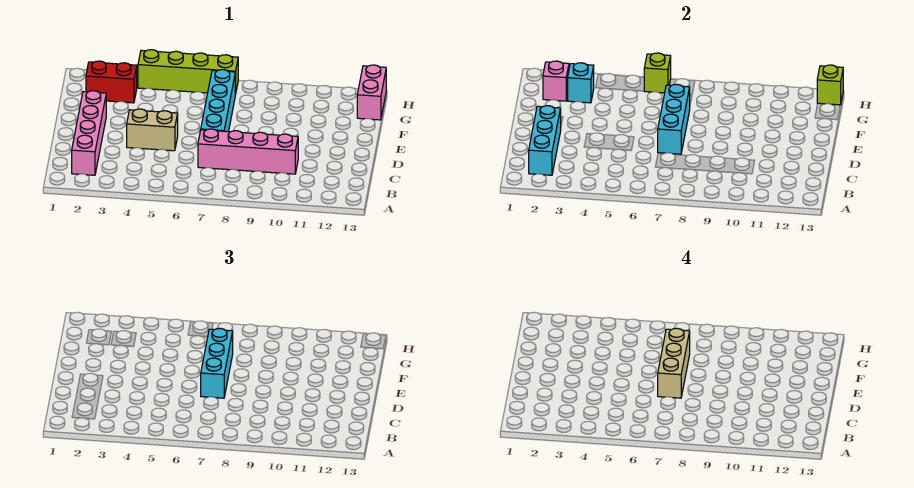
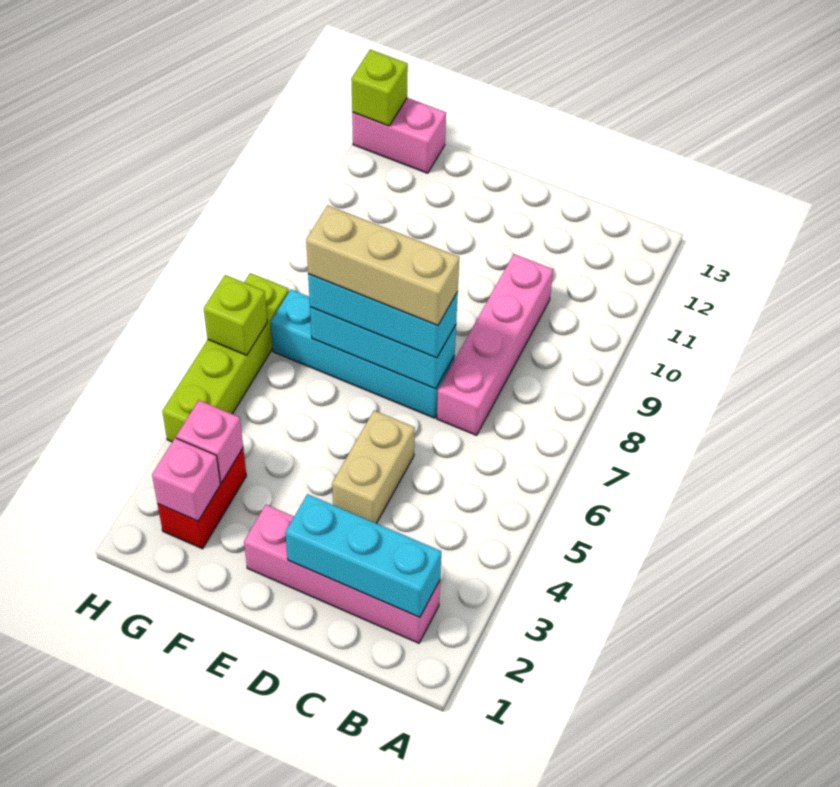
cyan 1x1 brick [568,63,594,103] -> pink 1x1 brick [176,400,243,483]

